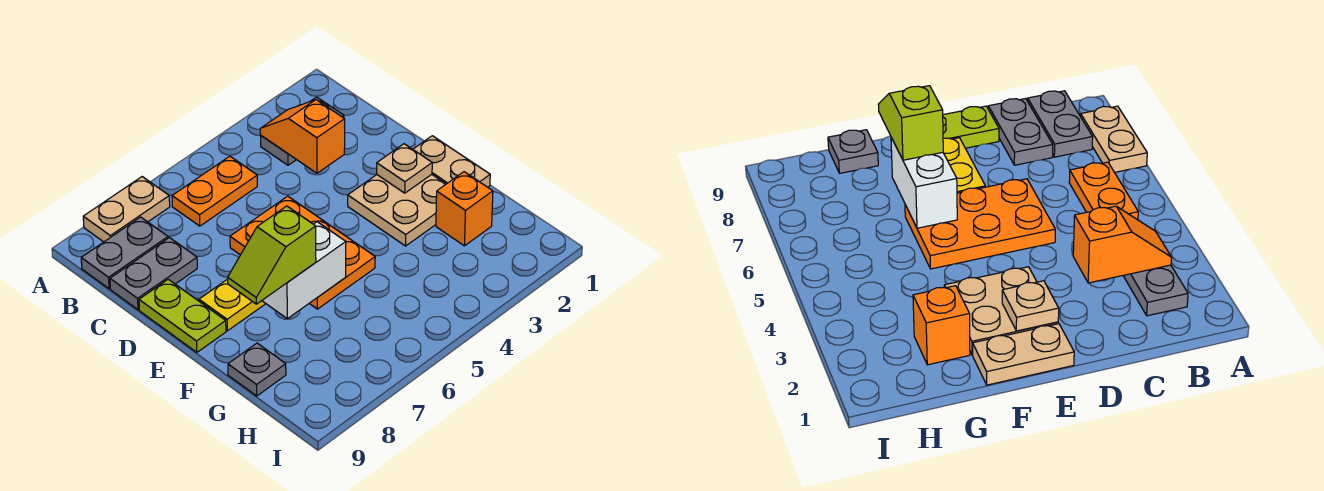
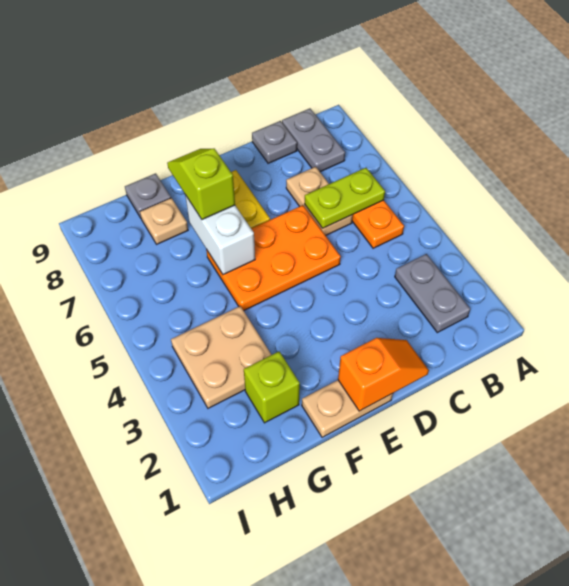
tan 1x2 plate [83,177,170,242] -> tan 1x2 plate moved to [286,167,353,236]
orange 1x2 slope [260,100,345,173] -> orange 1x2 slope moved to [338,338,429,411]
grey 1x2 plate [110,238,197,310] -> grey 1x1 plate [252,121,297,163]
lime 1x2 plate [139,279,226,352] -> lime 1x2 plate moved to [305,168,385,228]
tan 2x2 plate [348,175,446,246] -> tan 2x2 plate moved to [171,306,272,408]
tan 1x1 plate [377,144,432,193] -> tan 1x1 plate moved to [140,198,188,244]
orange 1x1 brick [436,172,493,246] -> lime 1x1 brick [244,352,300,423]

